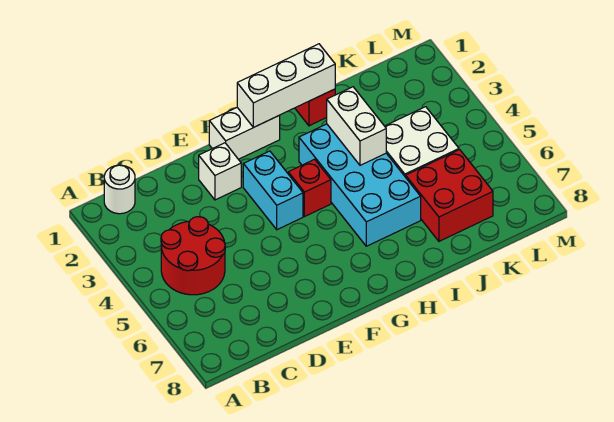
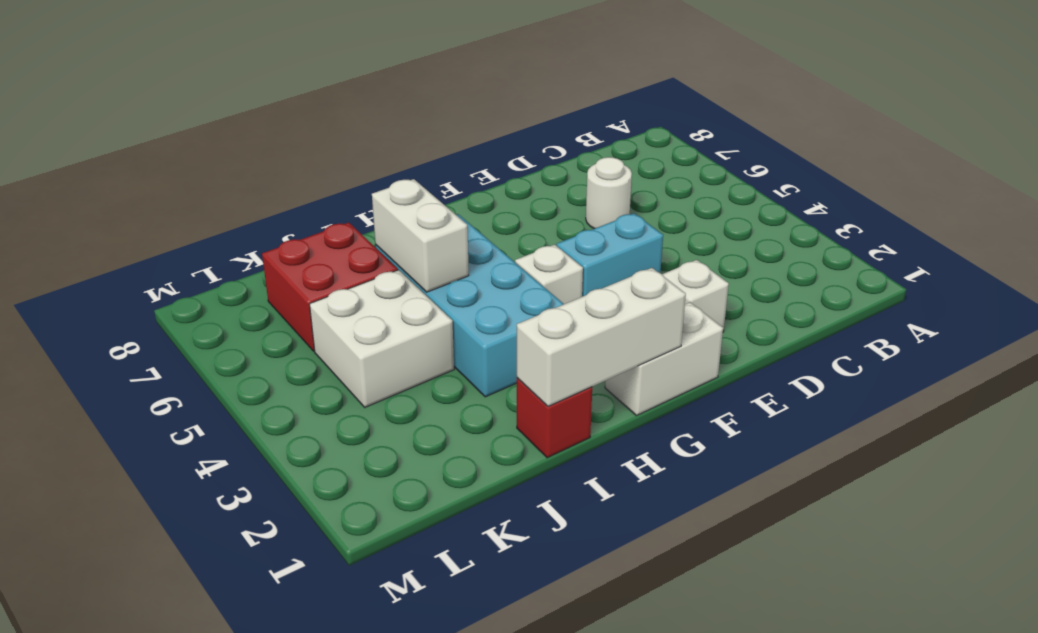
white 1x1 round brick [104,165,135,214] -> white 1x1 round brick moved to [586,157,632,229]
red 2x2 round brick [161,217,225,295] -> none
cyan 1x2 brick [243,151,303,230] -> cyan 1x2 brick turned to [557,213,663,297]
red 1x1 brick [288,159,331,217] -> white 1x1 brick [515,245,583,304]
white 1x2 brick [327,87,386,165] -> white 1x2 brick moved to [372,179,469,292]

